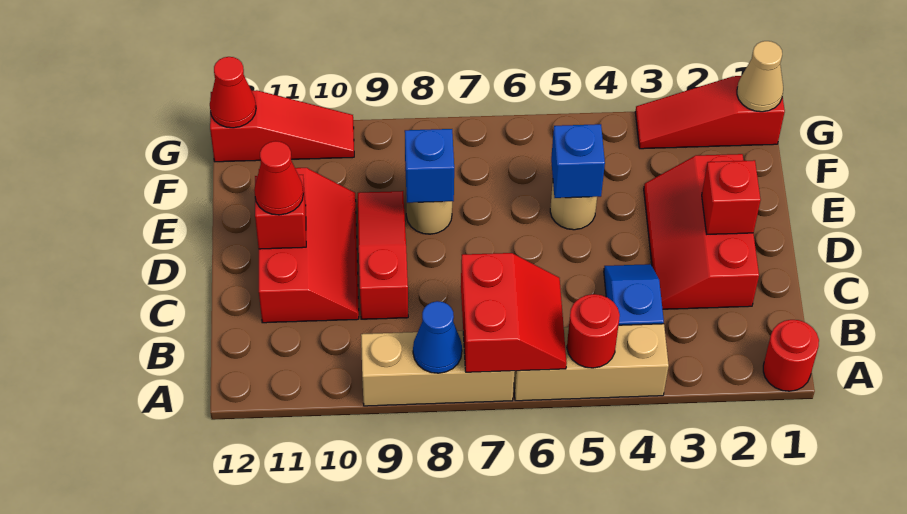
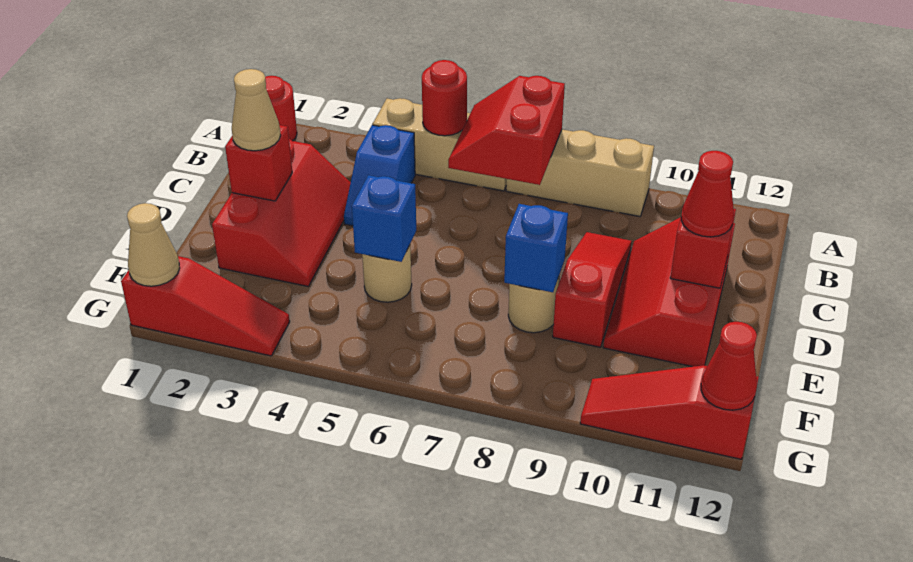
blue 1x1 cone [413,301,462,373] -> none
red 1x3 slope [358,191,408,319] -> red 1x3 slope turned to [553,232,632,347]
none -> tan 1x1 cone [232,69,281,151]

